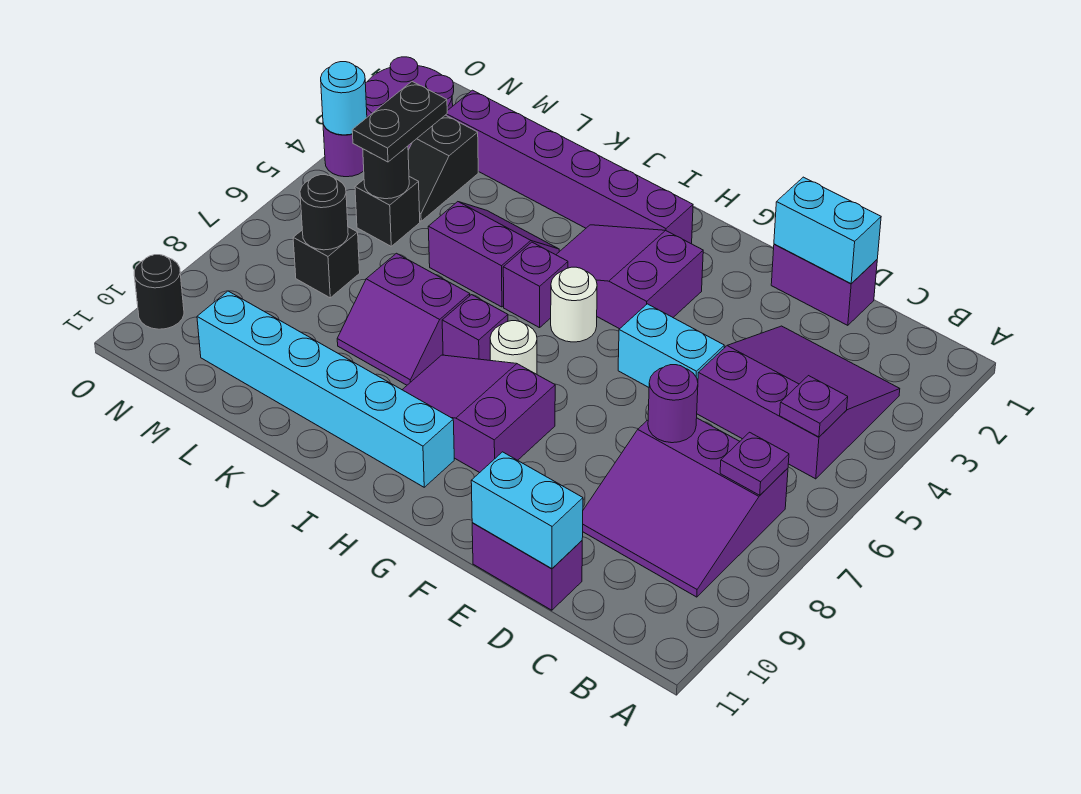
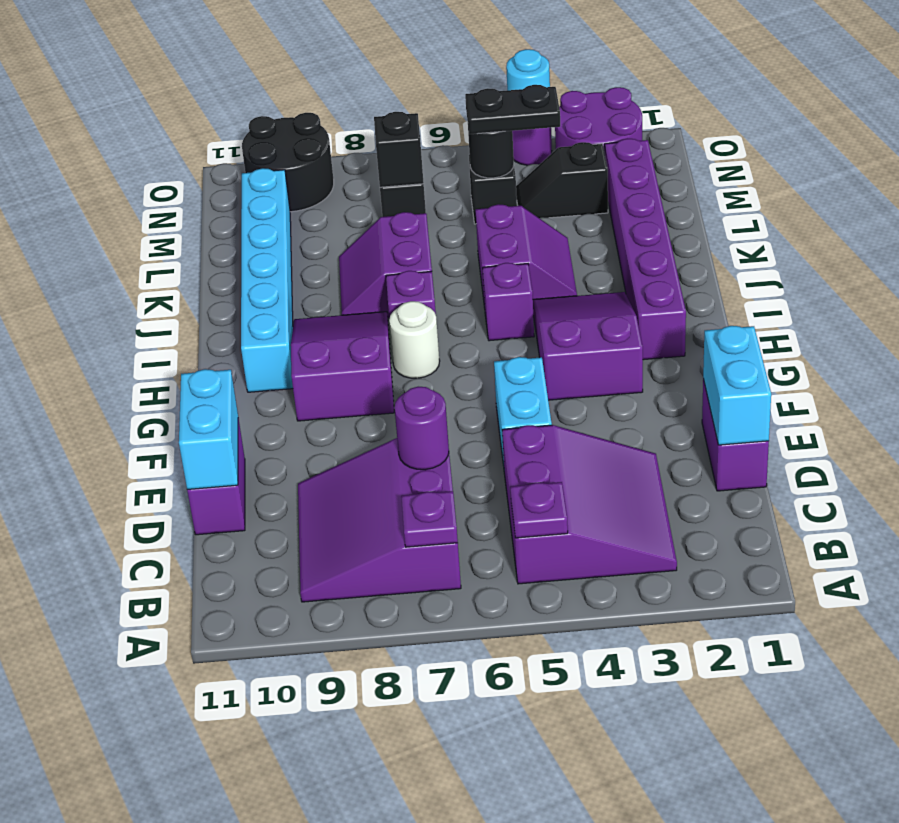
white 1x1 round brick [551,267,597,342] -> none
black 1x1 round brick [300,175,348,250] -> black 1x1 brick [374,112,424,187]
black 1x1 round brick [134,255,184,329] -> black 2x2 round brick [242,113,334,212]

